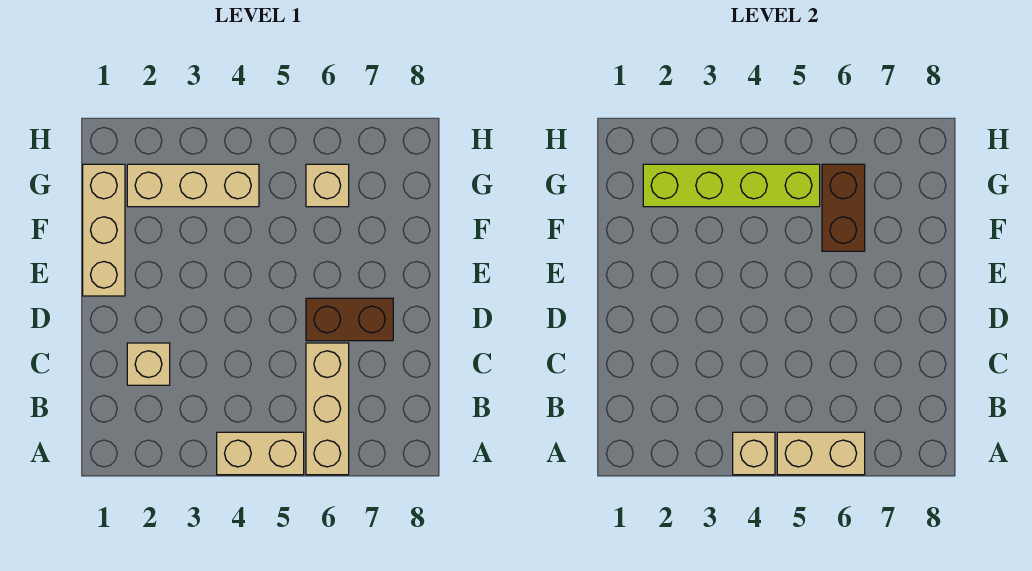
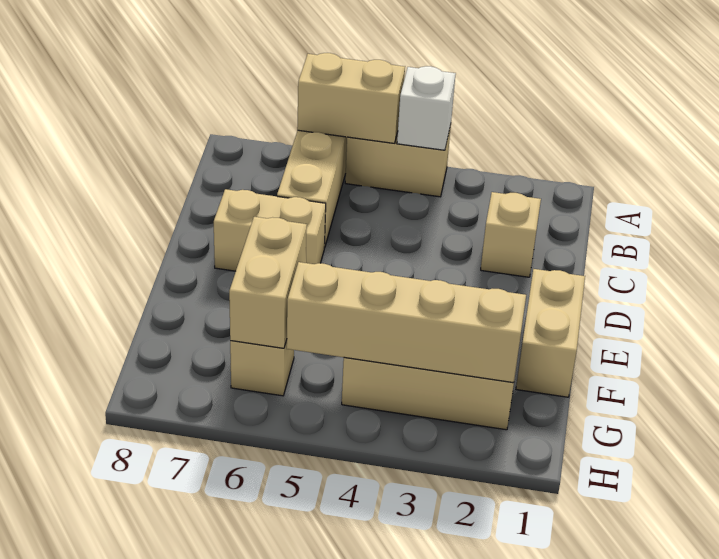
tan 1x1 brick [733,432,775,475] -> white 1x1 brick [397,66,456,150]
brown 1x2 brick [306,298,393,341] -> tan 1x2 brick [214,189,326,271]
tan 1x3 brick [83,164,125,296] -> tan 1x2 brick [516,269,585,397]
brown 1x2 brick [822,164,865,251] -> tan 1x2 brick [229,217,307,348]
lime 1x4 brick [643,164,820,207] -> tan 1x4 brick [287,262,526,383]

